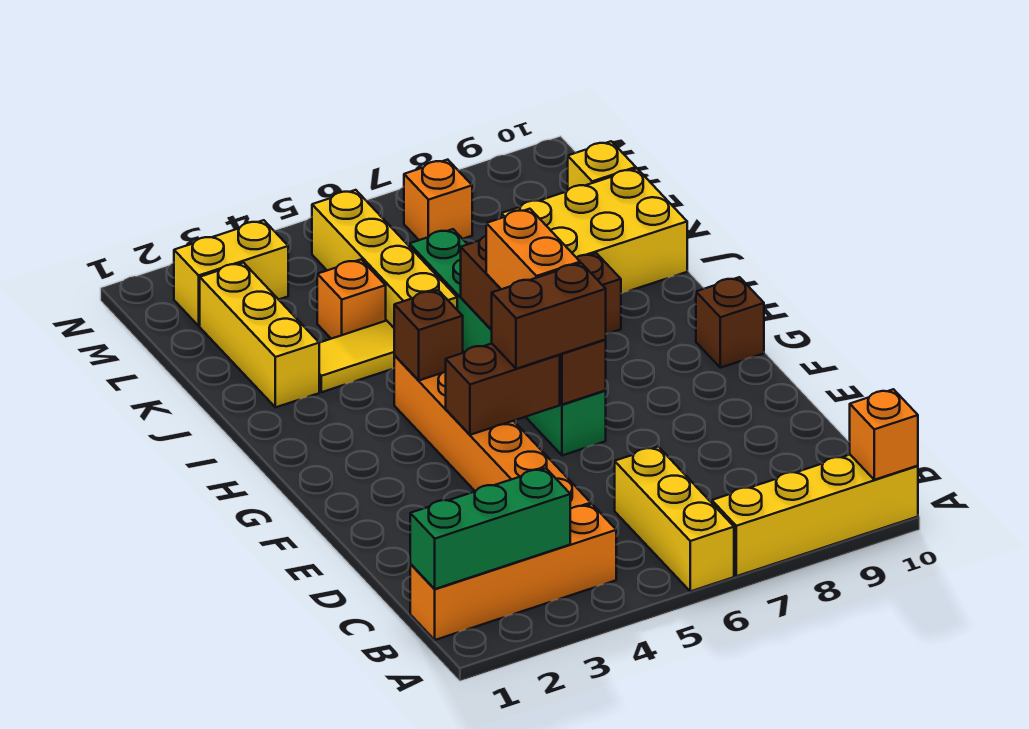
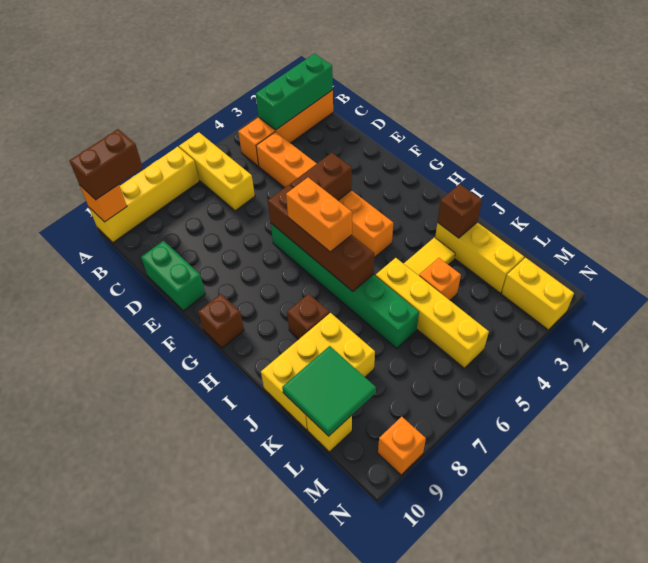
none -> green 1x2 brick [141,241,205,311]
brown 1x2 brick [492,263,606,369] -> brown 1x2 brick moved to [69,129,143,200]
brown 1x1 brick [394,290,463,380] -> brown 1x1 brick moved to [437,184,482,238]
none -> green 2x2 tile [282,346,376,436]
yellow 1x2 brick [174,220,288,326] -> yellow 1x2 brick turned to [502,258,574,330]
orange 1x1 brick [404,160,472,240] -> orange 1x1 brick moved to [378,417,426,475]

